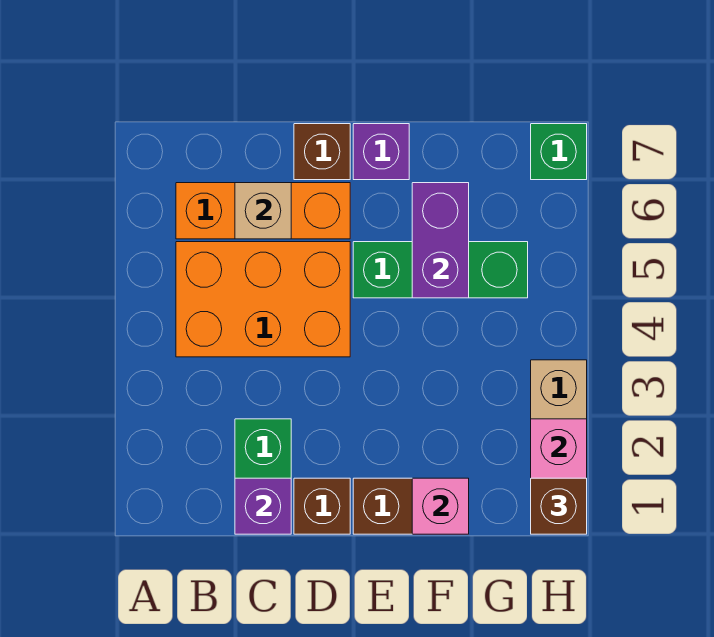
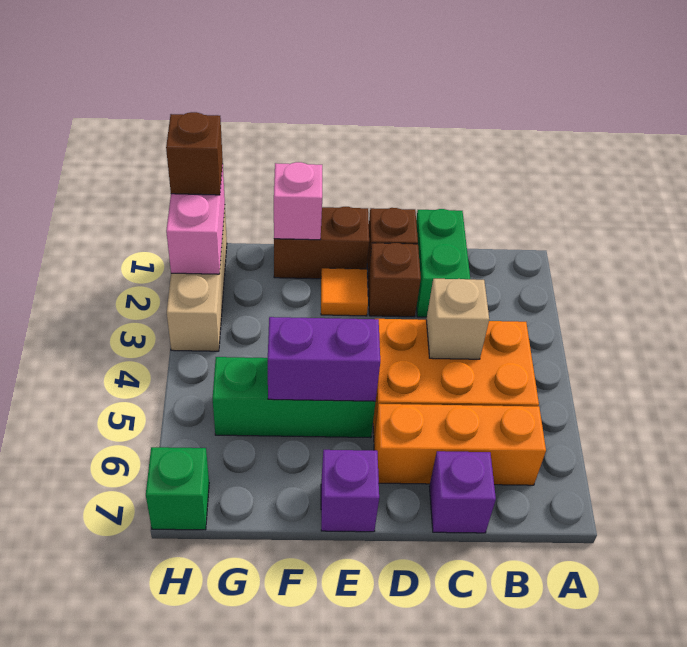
purple 1x1 brick [235,478,291,534] -> purple 1x1 brick moved to [429,451,496,533]
tan 1x1 brick [235,183,291,239] -> tan 1x1 brick moved to [426,279,489,359]
brown 1x1 brick [294,124,350,180] -> brown 1x1 brick moved to [368,243,421,317]
none -> orange 1x1 tile [321,268,368,316]
purple 1x2 brick [412,183,469,298] -> purple 1x2 brick turned to [268,317,380,401]

